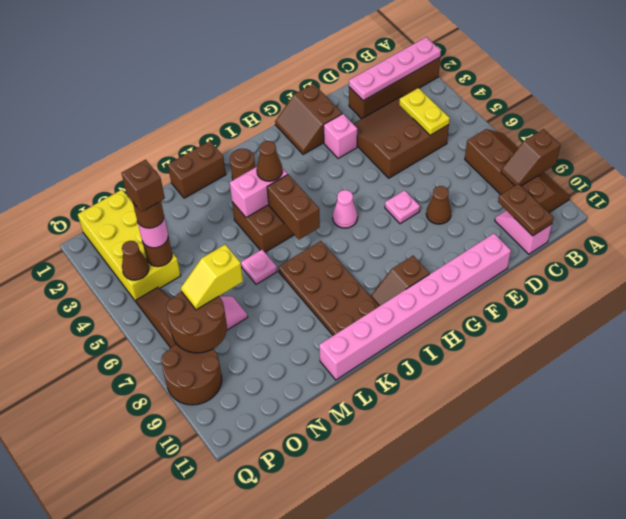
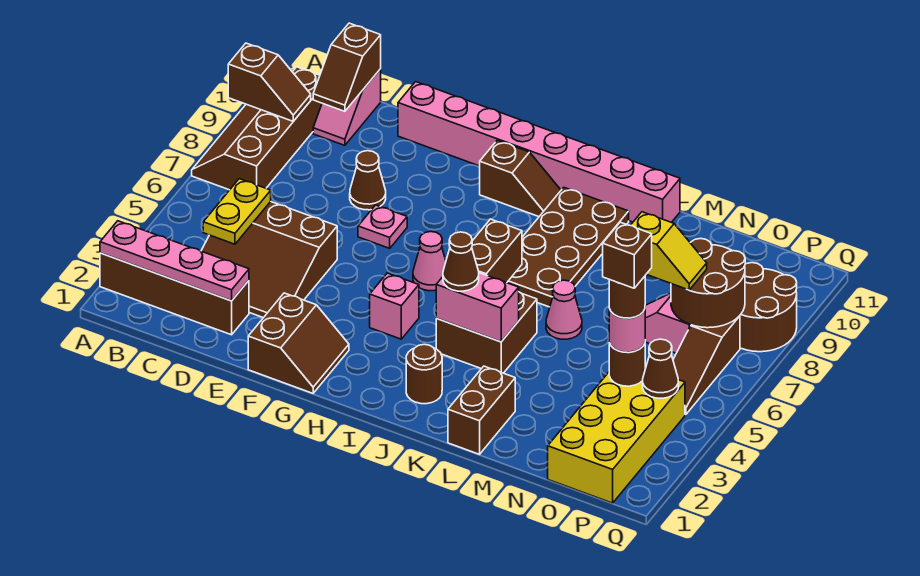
brown 1x2 plate [498,184,553,236] -> brown 1x2 slope [313,23,381,111]
pink 1x1 brick [324,114,357,158] -> pink 1x1 brick moved to [370,273,419,339]
brown 1x2 brick [168,141,226,198] -> brown 1x2 brick turned to [448,366,515,454]
pink 1x1 plate [241,250,277,284] -> pink 1x1 cone [546,280,582,339]

